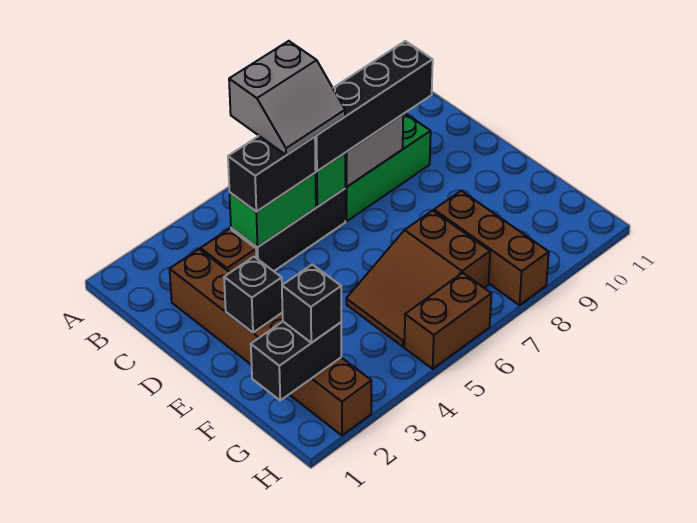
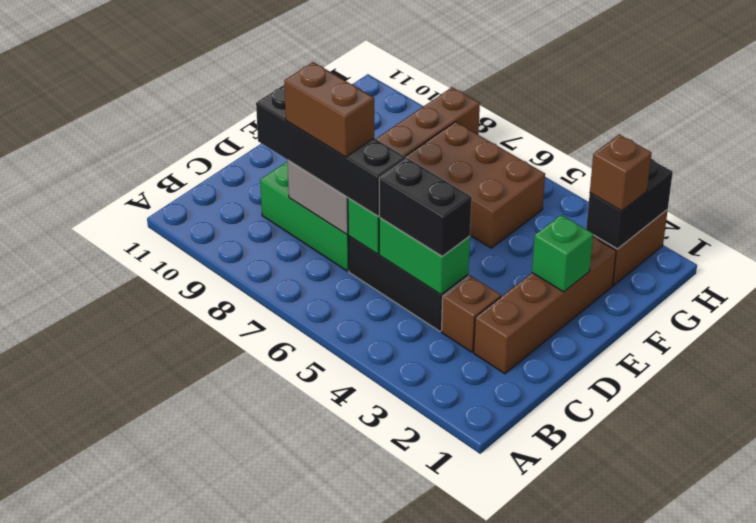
grey 2x2 slope [229,41,345,155] -> none
black 1x1 brick [224,257,283,332] -> green 1x1 brick [532,215,593,292]
brown 2x3 slope [346,210,490,347] -> brown 2x3 brick [405,122,545,248]
black 1x2 brick [251,322,341,400] -> black 1x2 brick turned to [586,159,673,249]
black 1x1 brick [282,265,341,343] -> brown 1x1 brick [590,135,652,211]
brown 1x2 brick [404,273,491,369] -> brown 1x2 brick moved to [284,62,374,157]

